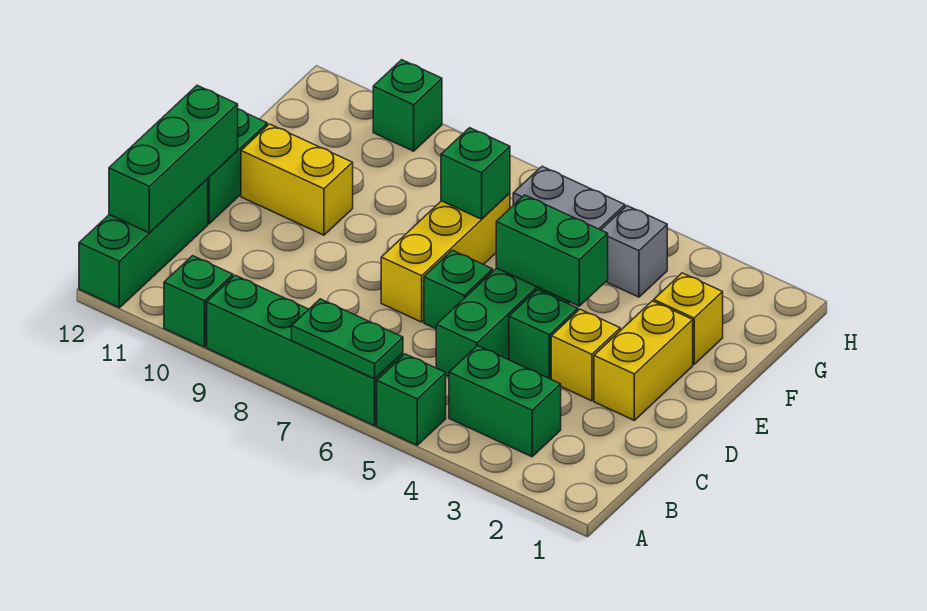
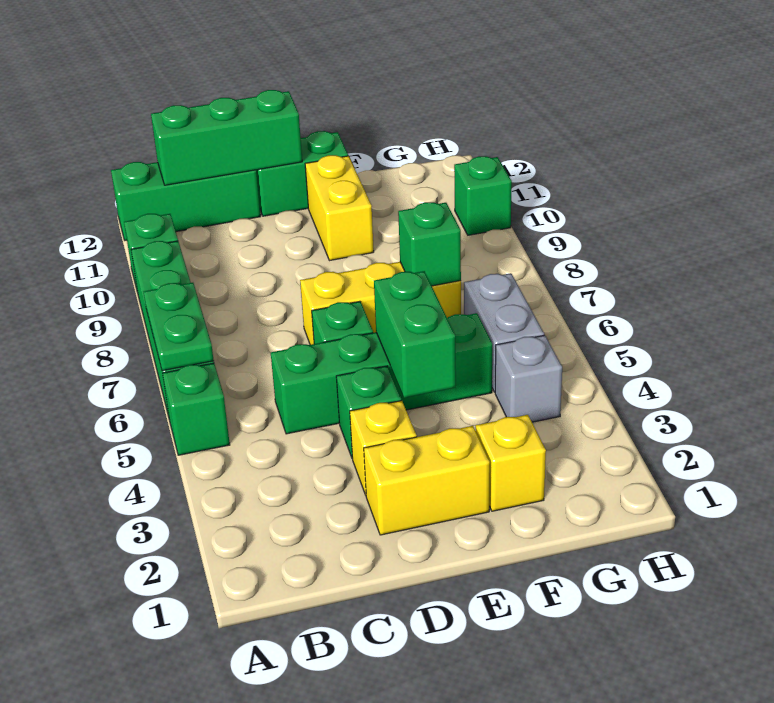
green 1x2 brick [449,346,561,457] -> none

